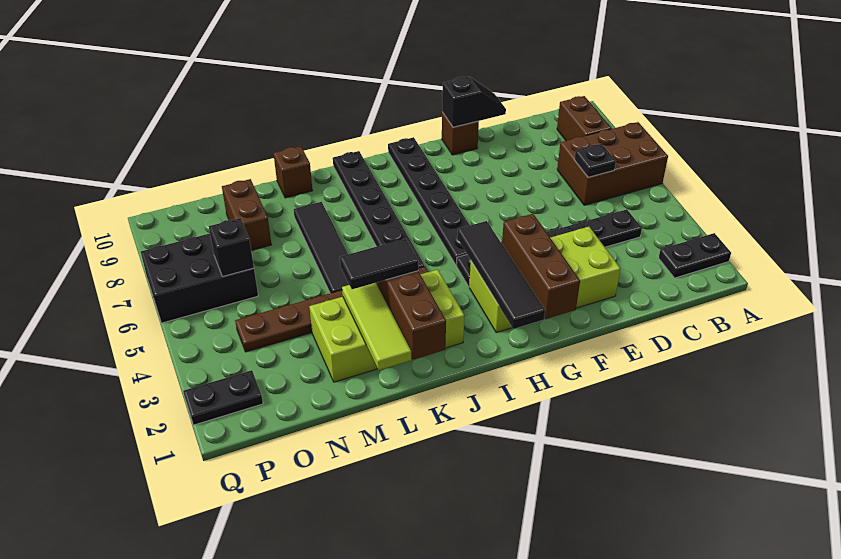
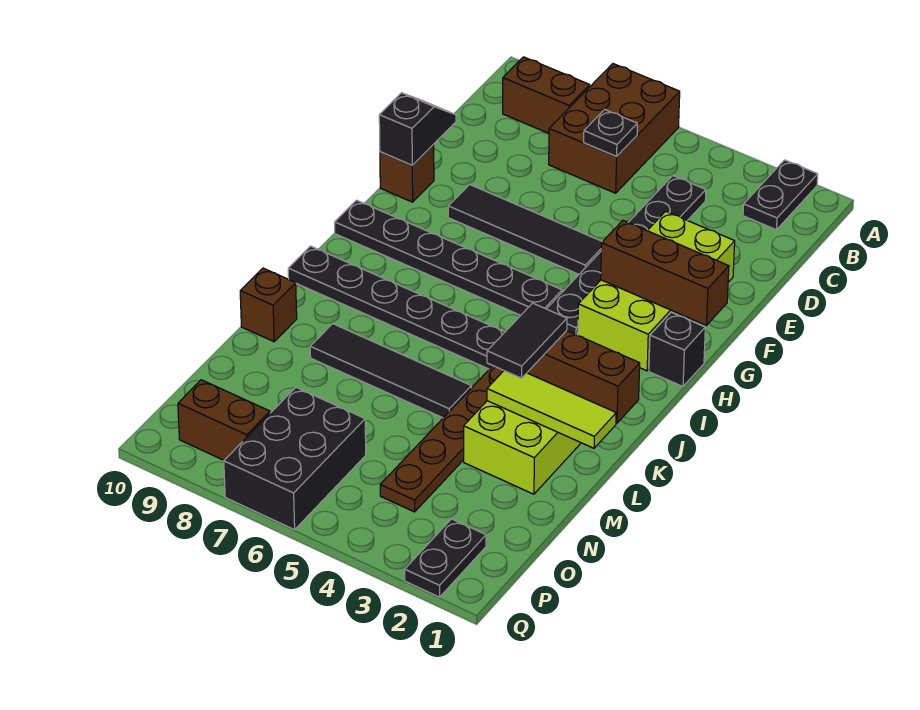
black 1x4 tile [457,221,545,329] -> black 1x4 tile moved to [448,184,602,274]
brown 1x2 brick [222,179,271,250] -> brown 1x2 brick moved to [178,380,270,460]
black 1x1 brick [209,218,254,277] -> black 1x1 brick moved to [649,312,705,387]

